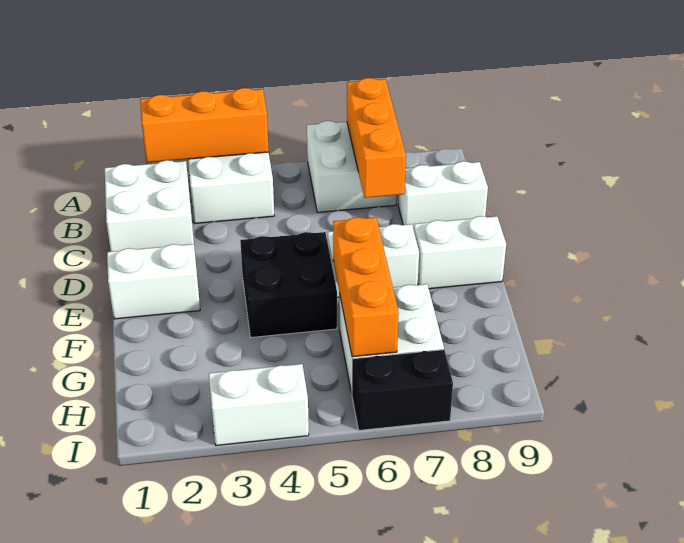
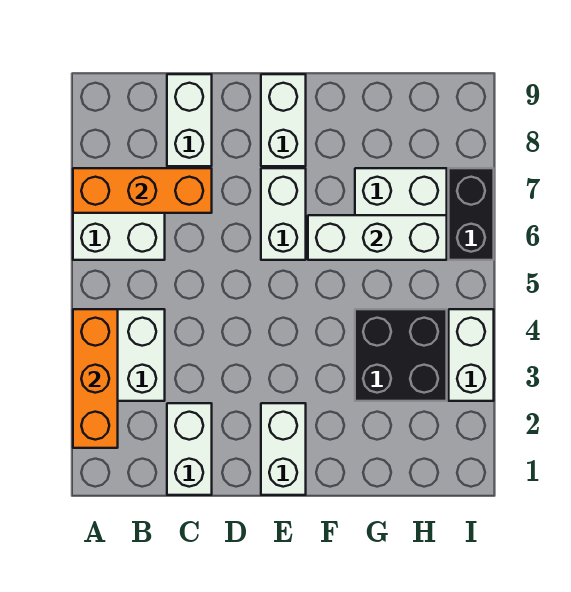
white 2x2 brick [105,160,194,252] -> white 1x2 brick [167,403,212,495]
black 2x2 brick [240,232,337,338] -> black 2x2 brick moved to [355,309,447,401]
orange 1x3 brick [333,217,399,357] -> white 1x3 brick [308,215,447,260]

